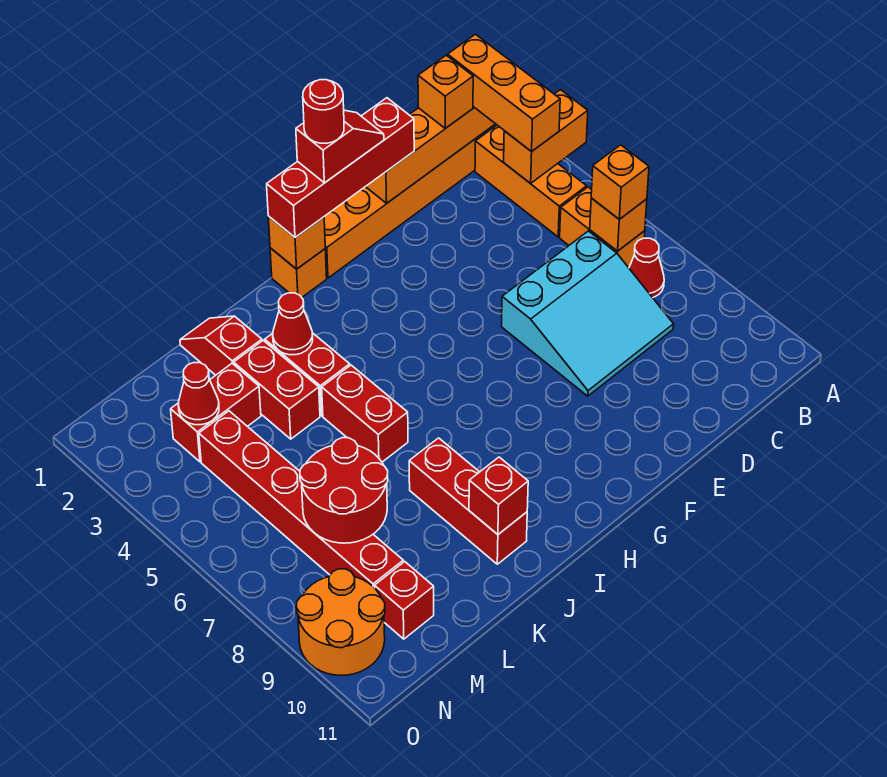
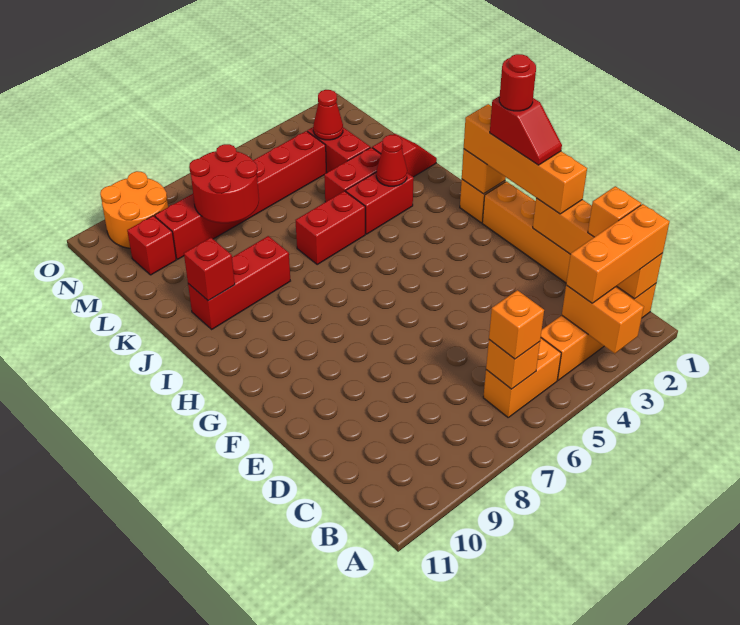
red 1x1 cone [629,238,664,298] -> none
cyan 3x3 slope [502,231,674,396] -> none
red 1x4 brick [267,98,414,237] -> orange 1x4 brick [464,104,587,214]

